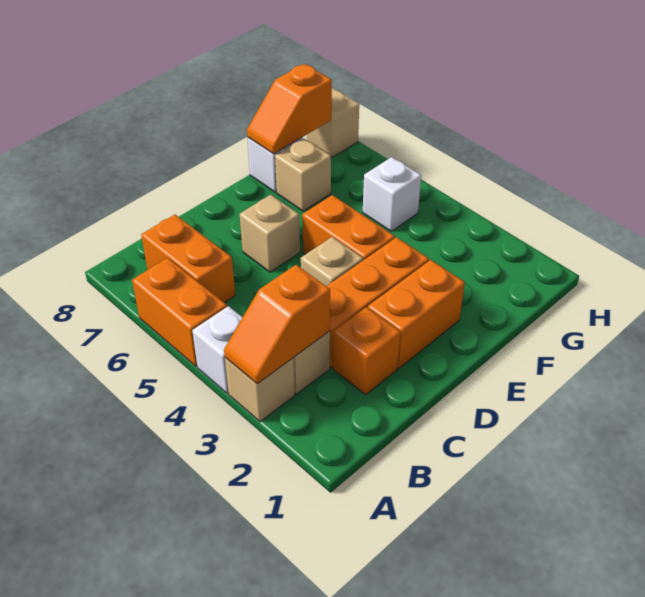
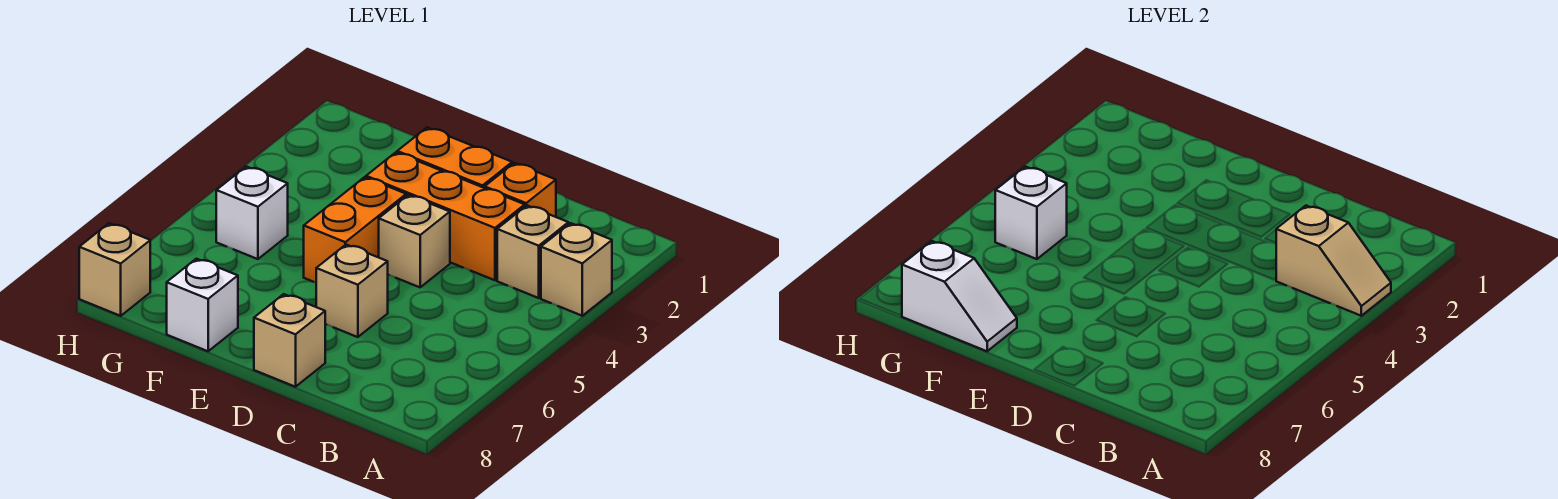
orange 1x2 slope [224,265,330,384] -> tan 1x2 slope [1276,206,1391,316]
white 1x1 brick [192,306,243,393] -> white 1x1 brick moved to [995,167,1067,259]
orange 1x2 brick [132,258,227,367] -> none
orange 1x2 brick [141,215,235,303] -> none
tan 1x1 brick [275,139,331,211] -> tan 1x1 brick moved to [254,294,325,387]
orange 1x2 slope [247,64,332,154] -> white 1x2 slope [902,241,1017,351]

